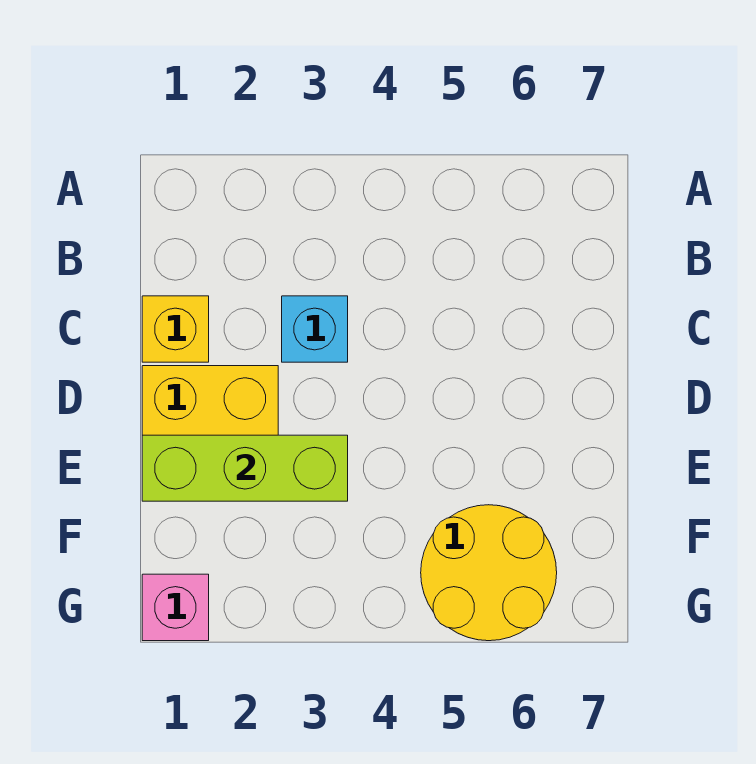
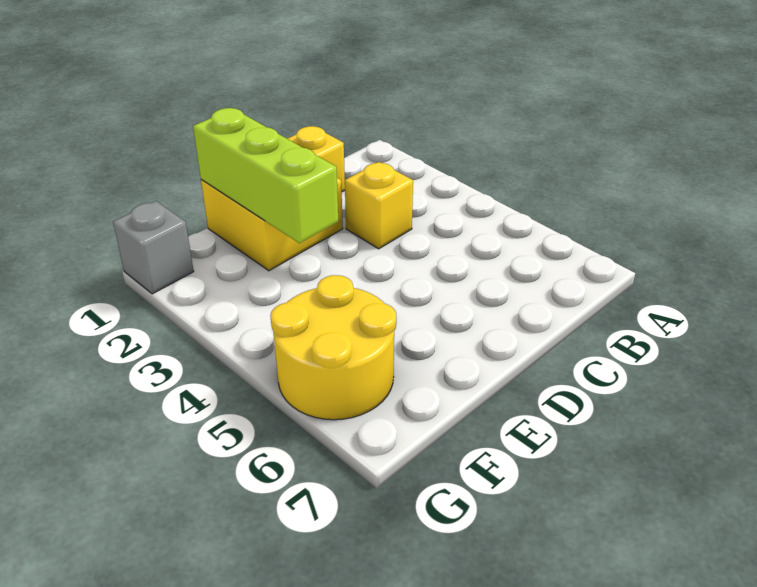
cyan 1x1 brick [282,296,348,362] -> yellow 1x1 brick [345,162,413,249]
pink 1x1 brick [142,574,209,641] -> grey 1x1 brick [113,201,194,294]

